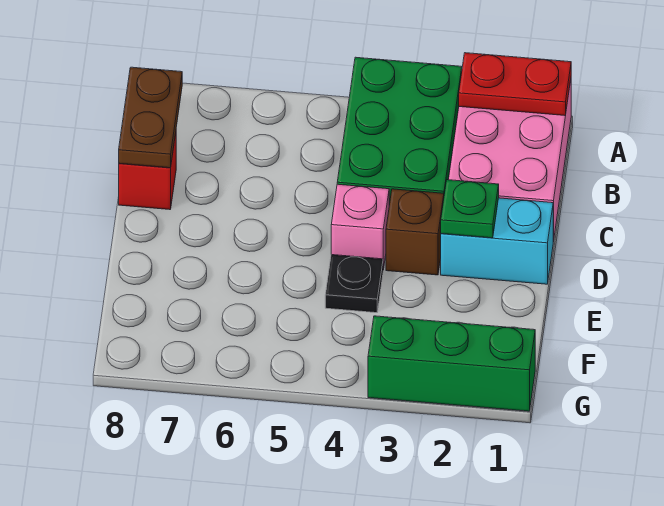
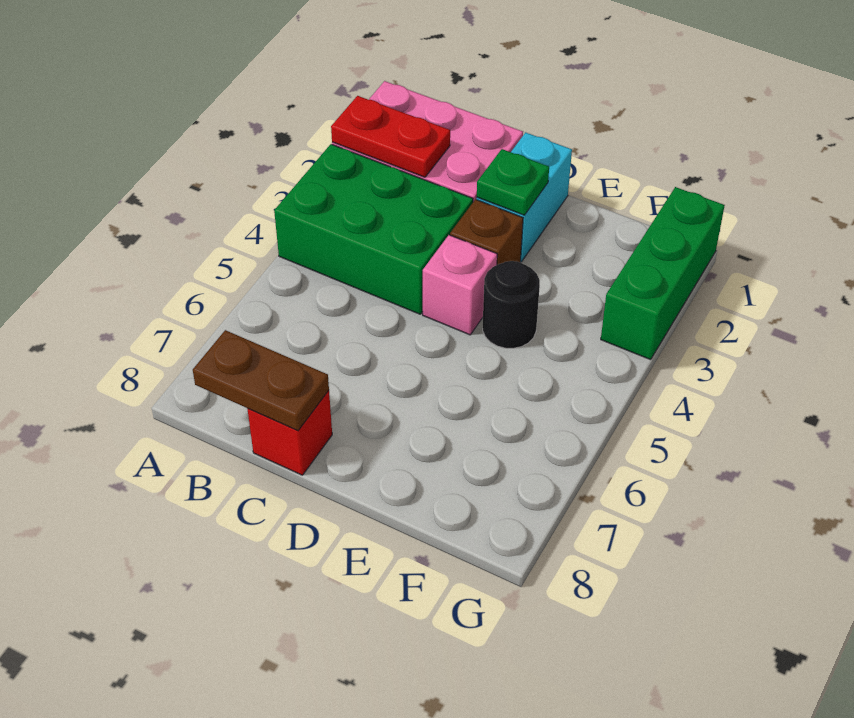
red 1x2 plate [459,53,571,116] -> red 1x2 plate turned to [331,96,450,177]
black 1x1 plate [325,255,383,313] -> black 1x1 round brick [483,261,540,348]

